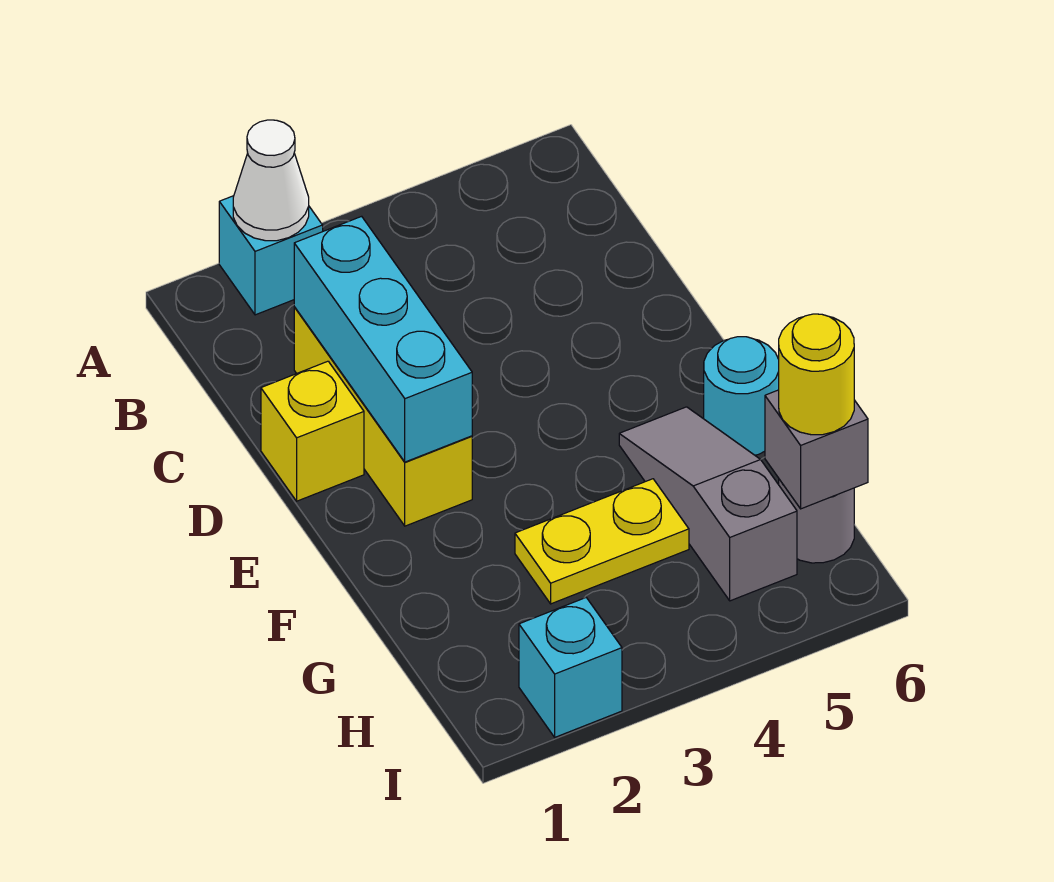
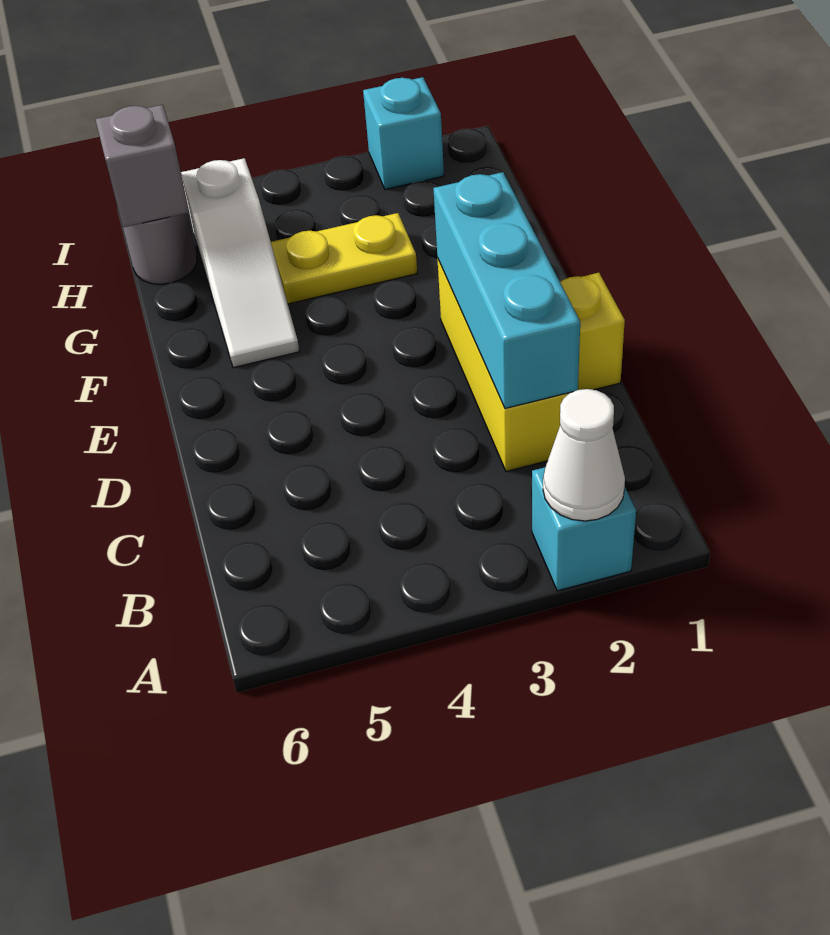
grey 1x3 slope [619,407,797,601] -> white 1x3 slope [181,158,299,368]
cyan 1x1 round brick [704,337,779,455] -> none
yellow 1x1 round brick [779,314,854,435] -> none

